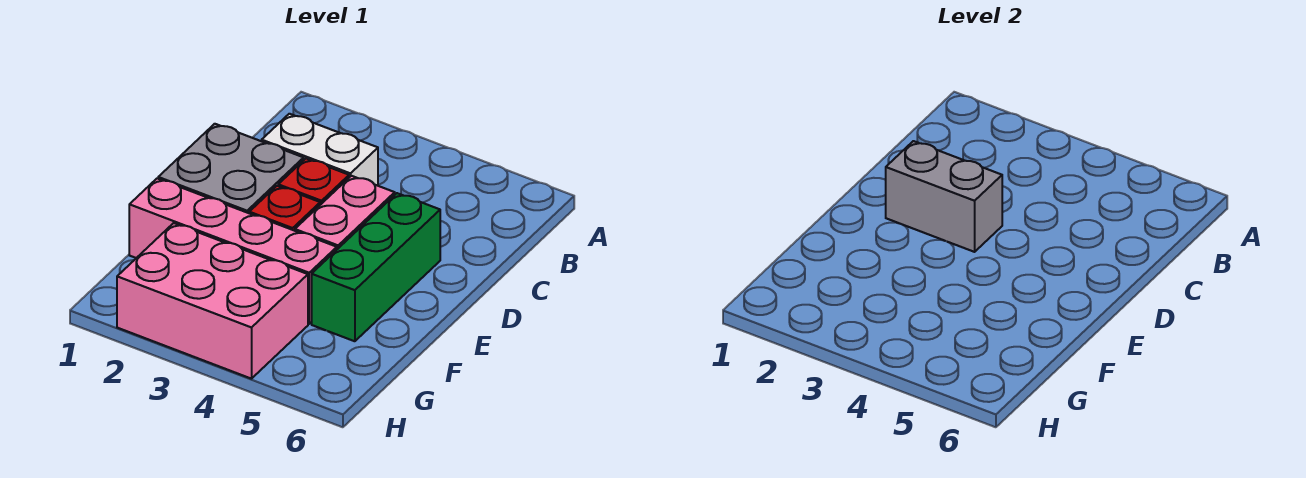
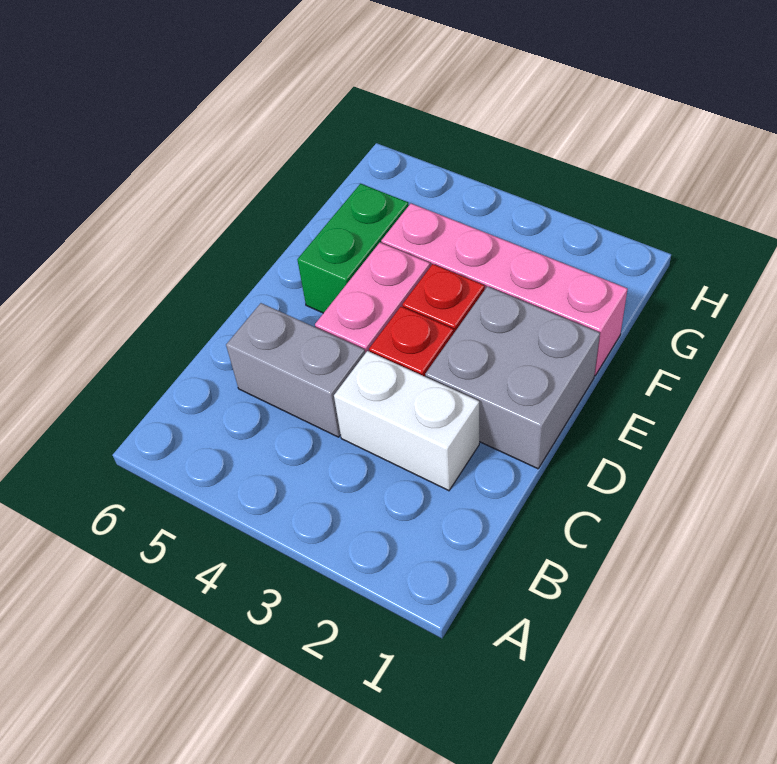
grey 1x2 brick [886,141,1002,252] -> grey 1x2 brick moved to [226,303,365,437]
green 1x3 brick [312,193,440,341] -> green 1x2 brick [297,183,409,313]
pink 2x3 brick [117,223,308,379] -> none

